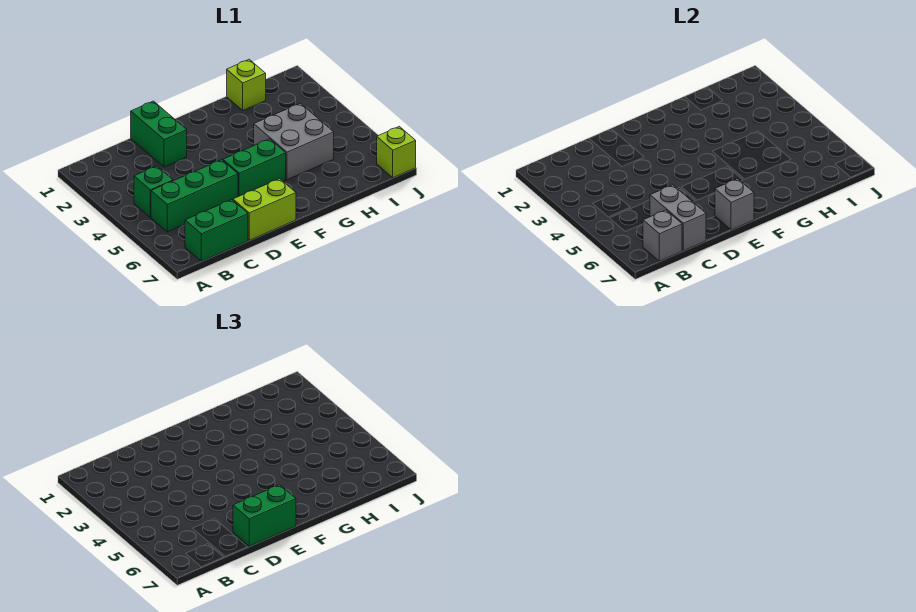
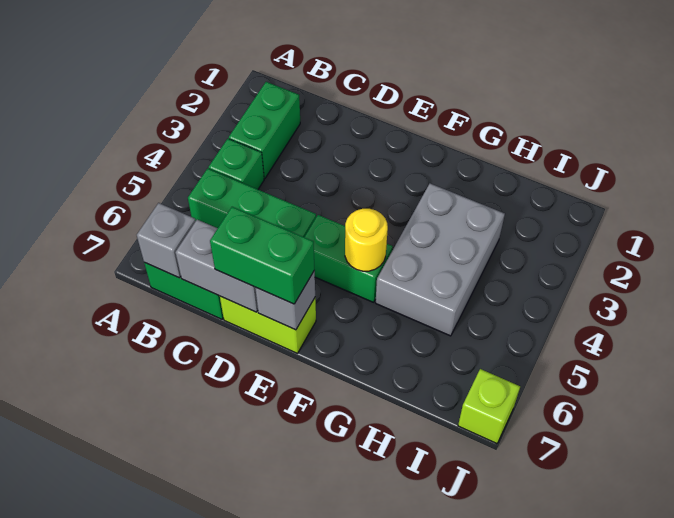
grey 1x2 brick [650,185,706,251] -> grey 1x2 brick turned to [175,220,258,312]
green 1x2 brick [131,101,187,167] -> green 1x2 brick moved to [229,82,300,178]
none -> yellow 1x1 round brick [345,209,388,271]
grey 2x2 brick [254,103,334,180] -> grey 2x3 brick [376,184,505,336]
lime 1x1 brick [227,59,266,110] -> none

